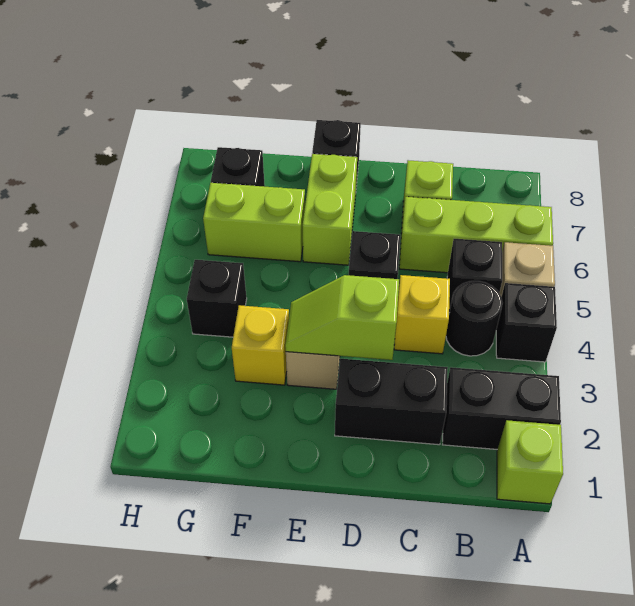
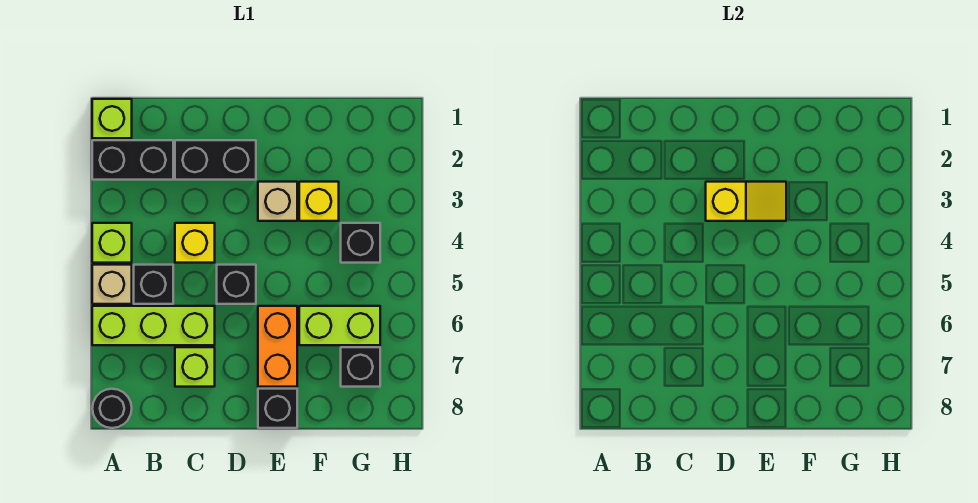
black 1x1 brick [496,283,557,362] -> lime 1x1 brick [92,223,132,263]
black 1x1 round brick [446,281,502,356] -> black 1x1 round brick moved to [92,389,132,428]
lime 1x2 slope [285,275,399,360] -> yellow 1x2 slope [706,182,786,221]
lime 1x2 brick [303,154,357,265] -> orange 1x2 brick [258,306,297,387]

